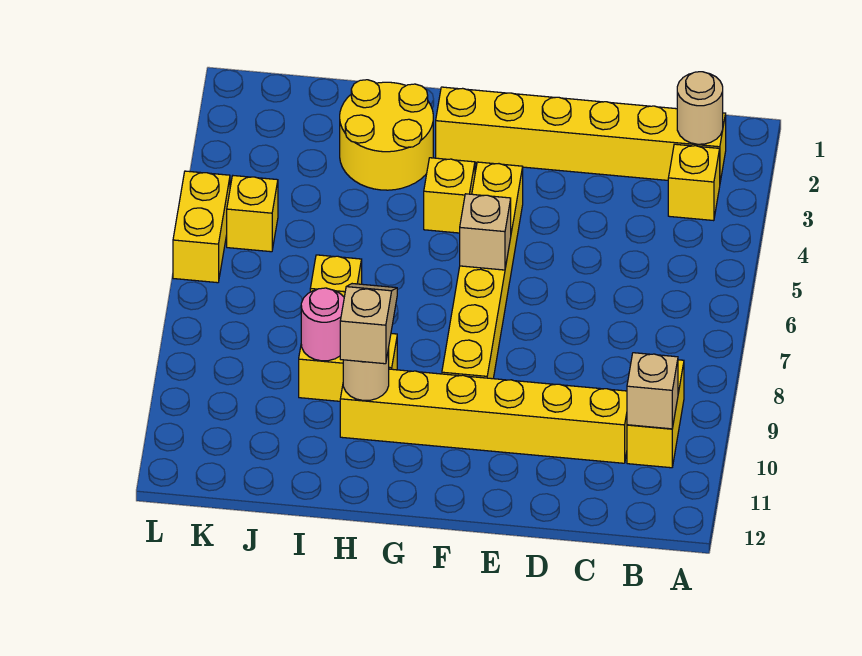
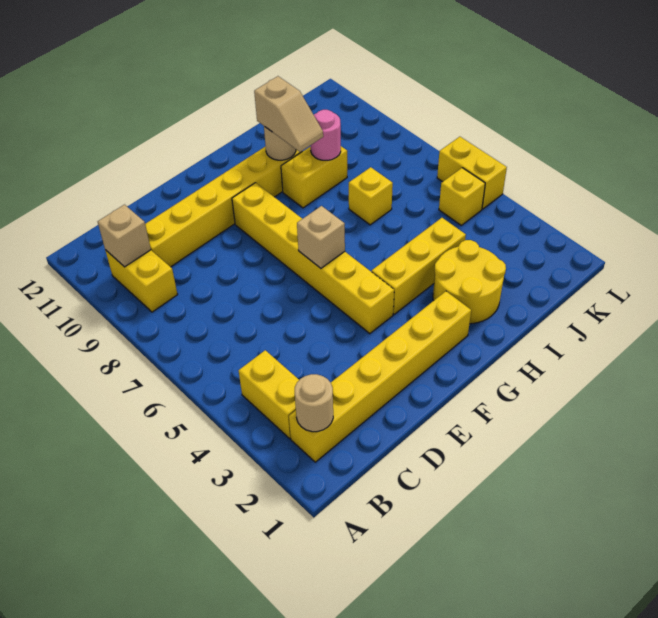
yellow 1x1 brick [668,144,720,221] -> yellow 1x2 brick [239,350,299,439]
yellow 1x1 brick [424,158,475,233] -> yellow 1x3 brick [372,218,466,314]

